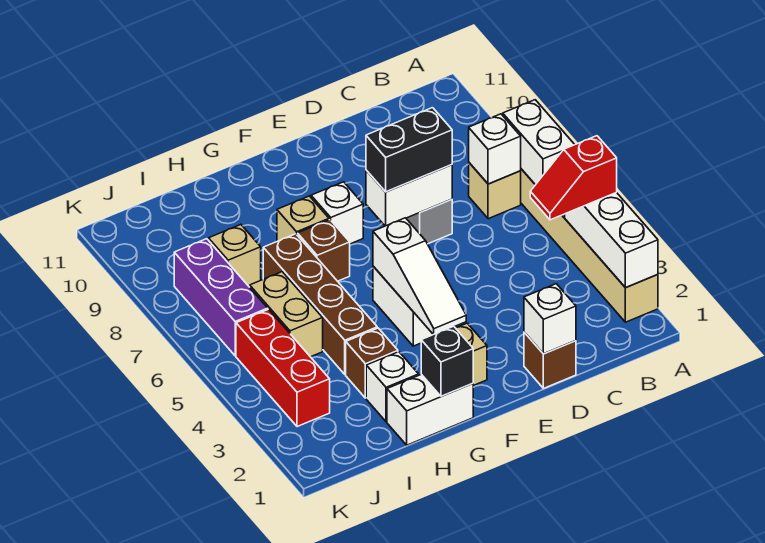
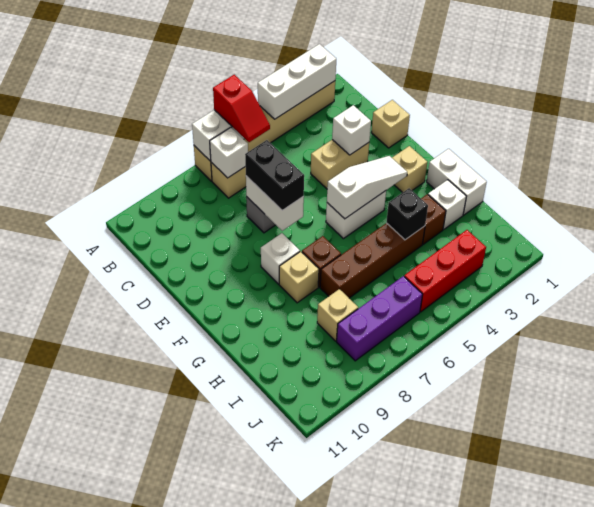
red 1x2 slope [530,136,617,220] -> red 1x2 slope moved to [213,75,270,142]
brown 1x1 brick [524,332,576,388] -> tan 1x1 brick [371,100,410,148]
white 1x1 brick [524,284,576,354] -> white 1x1 brick moved to [332,105,371,155]
black 1x1 brick [421,326,473,396] -> black 1x1 brick moved to [386,188,428,240]
tan 1x2 brick [250,272,323,357] -> tan 1x2 brick moved to [311,140,369,189]

